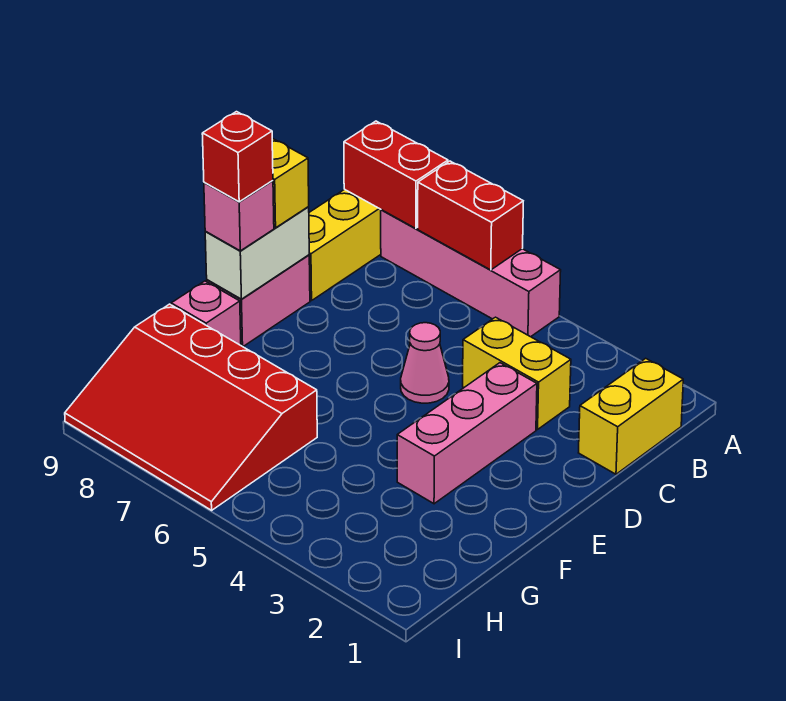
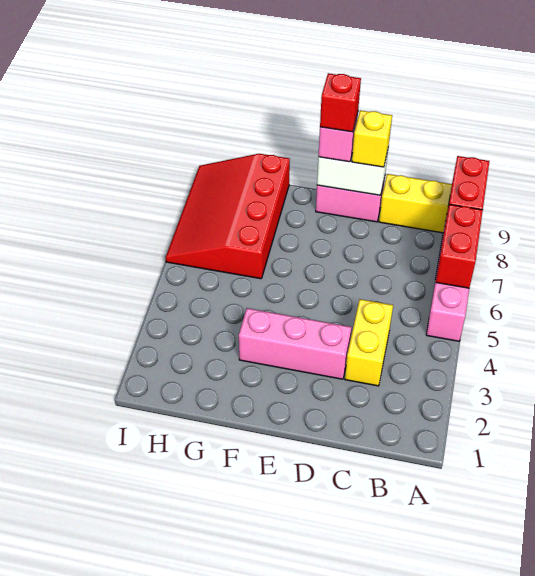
yellow 1x2 brick [579,358,683,474] -> none
pink 1x1 cone [401,323,449,403] -> none
pink 1x1 brick [171,281,241,345] -> none

